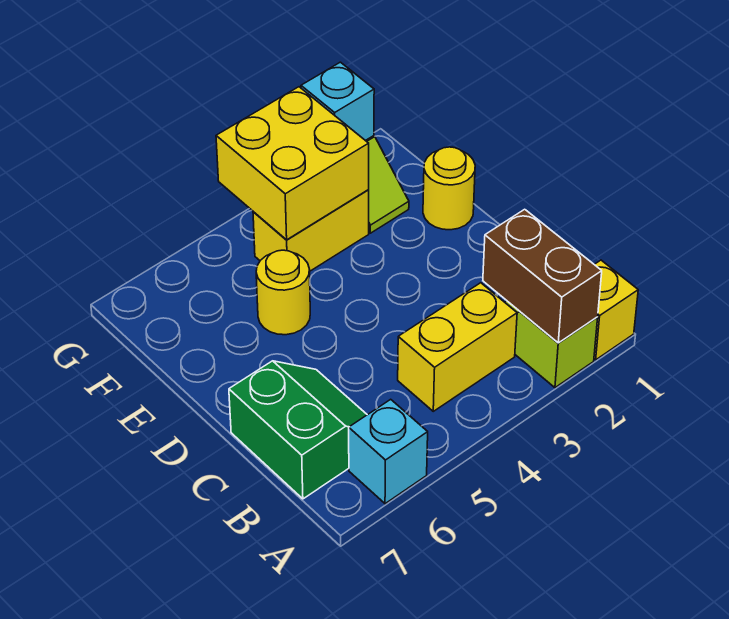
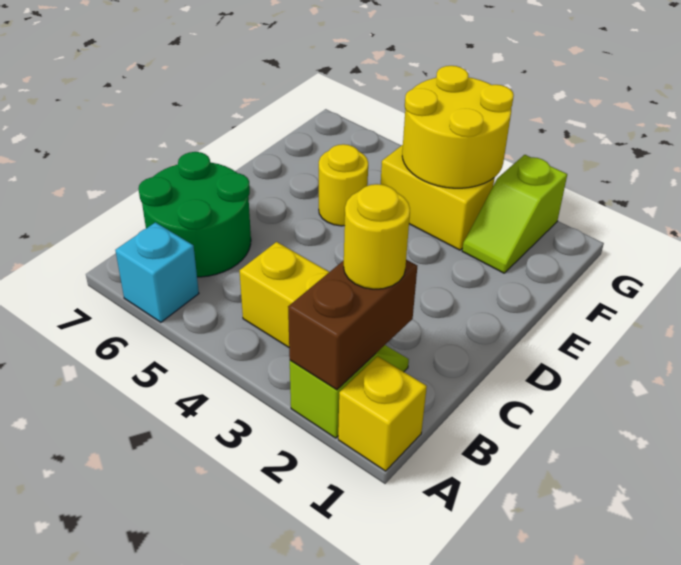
green 2x2 slope [229,361,367,499] -> green 2x2 round brick [139,152,251,277]
yellow 1x1 round brick [423,147,475,230] -> yellow 1x1 round brick moved to [344,184,410,289]
yellow 2x2 brick [216,87,369,240] -> yellow 2x2 round brick [402,66,514,188]
cyan 1x1 brick [301,62,374,141] -> none

